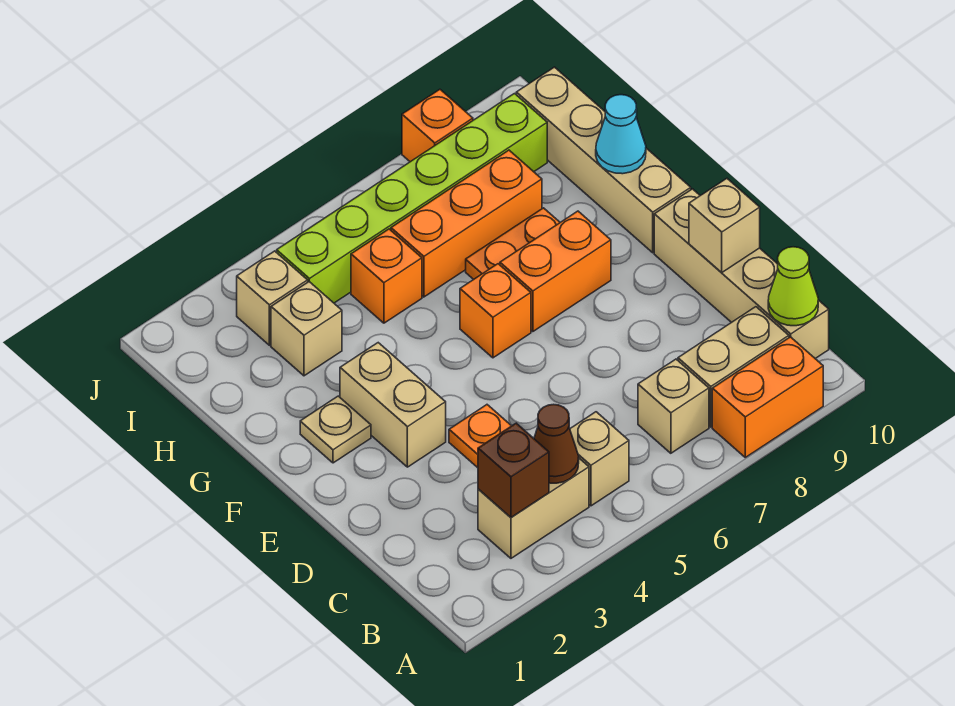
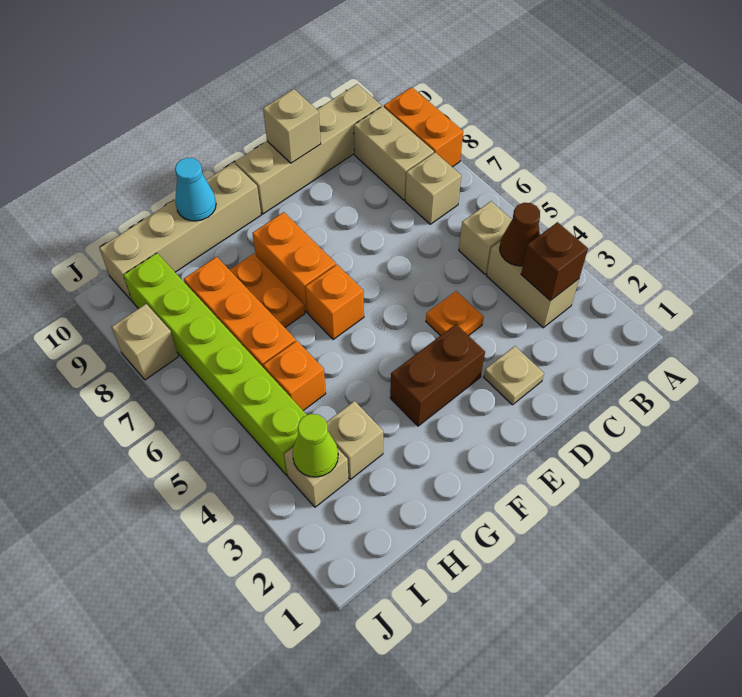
lime 1x1 cone [768,247,818,326] -> lime 1x1 cone moved to [293,414,338,477]
tan 1x2 brick [340,343,446,467] -> brown 1x2 brick [390,324,485,426]
tan 1x1 plate [300,396,371,463] -> tan 1x1 plate moved to [484,346,544,405]
orange 1x1 brick [402,89,473,162] -> tan 1x1 brick [112,304,178,380]

